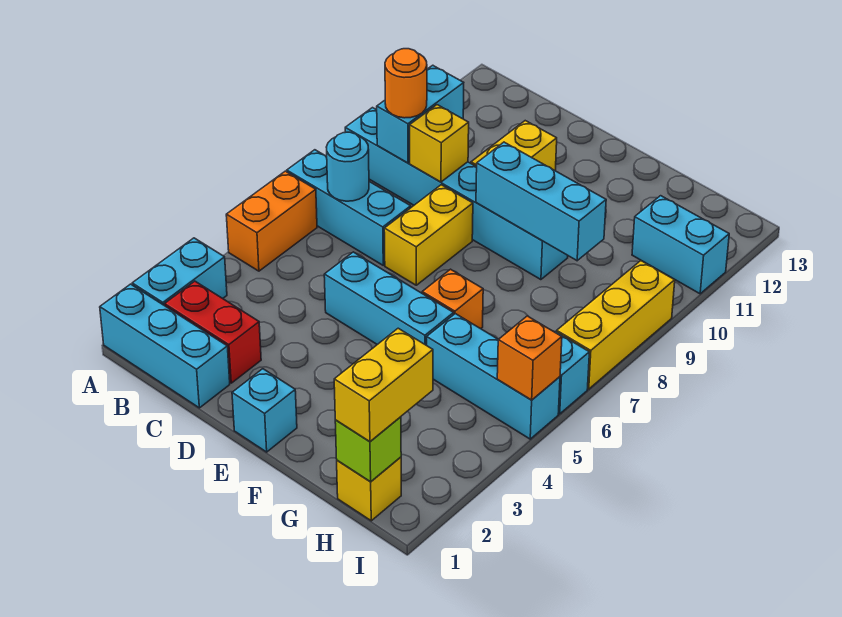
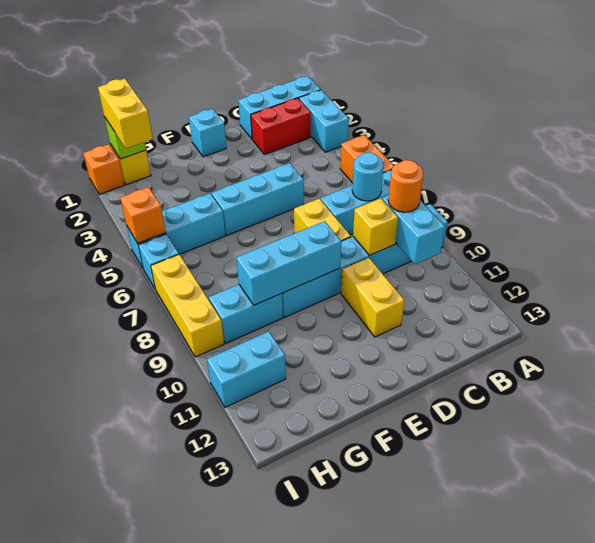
orange 1x1 brick [422,269,483,329] -> orange 1x1 brick moved to [83,144,125,194]
none -> cyan 1x2 brick [209,284,283,343]

